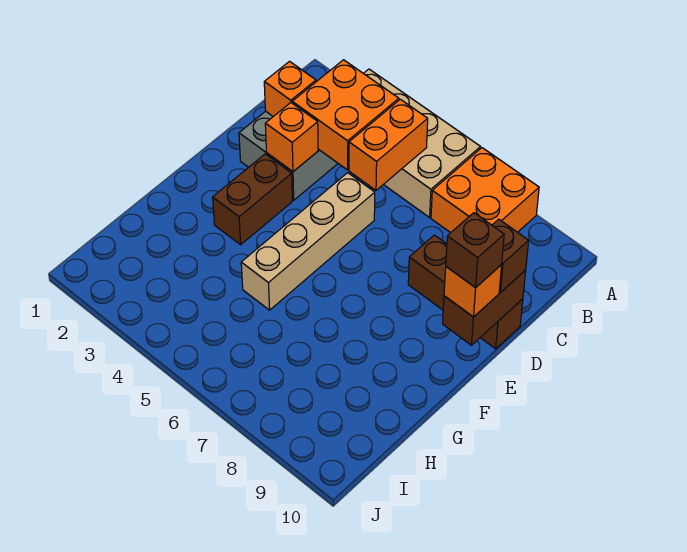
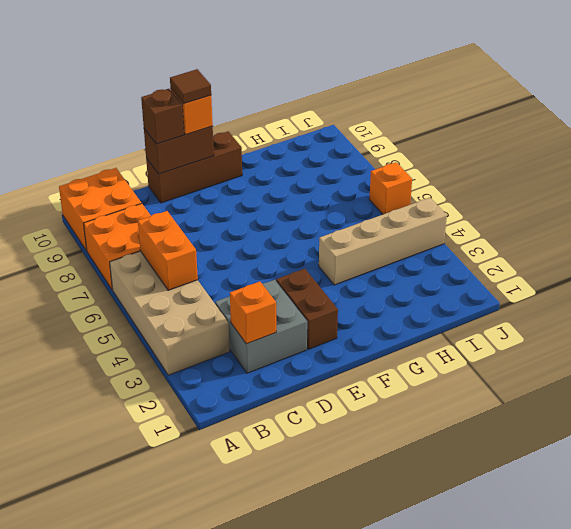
orange 2x2 brick [292,60,399,170] -> orange 2x2 brick moved to [59,168,141,251]
orange 1x2 brick [349,99,428,190] -> orange 1x2 brick turned to [138,211,198,290]
orange 1x1 brick [265,103,318,172] -> orange 1x1 brick moved to [369,162,412,214]
tan 1x4 brick [241,173,375,310] -> tan 1x4 brick moved to [319,198,447,285]
brown 1x3 brick [408,235,523,349] -> brown 1x3 brick turned to [146,132,242,203]
brown 1x2 brick [213,154,292,245] -> brown 1x2 brick turned to [276,269,338,349]
brown 1x1 brick [446,213,504,288] -> brown 1x1 tile [170,69,211,104]

